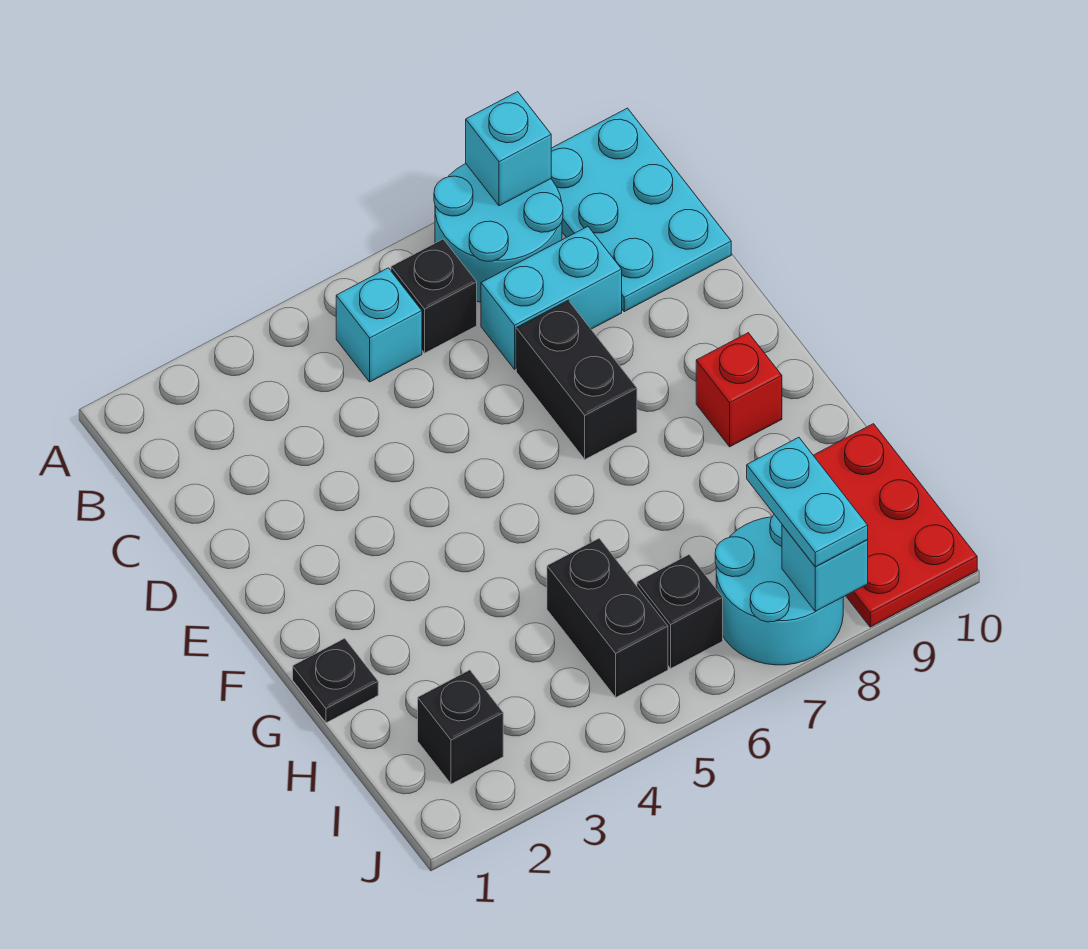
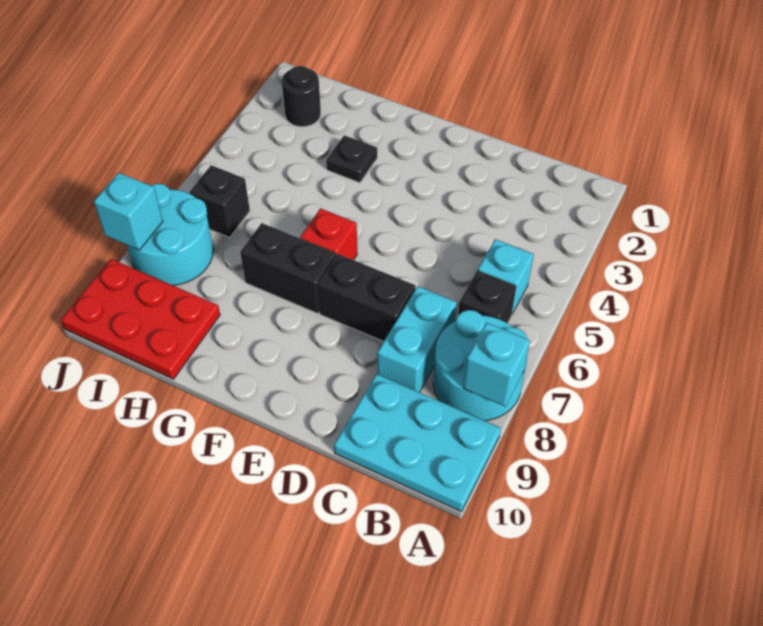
red 1x1 brick [696,333,782,447] -> red 1x1 brick moved to [300,208,357,260]
black 1x1 plate [293,638,378,723] -> black 1x1 plate moved to [326,135,377,183]
black 1x2 brick [547,538,668,697] -> black 1x2 brick moved to [240,223,336,314]
black 1x1 brick [418,670,503,784] -> black 1x1 round brick [282,66,321,127]
cyan 1x2 plate [747,437,868,567] -> none

